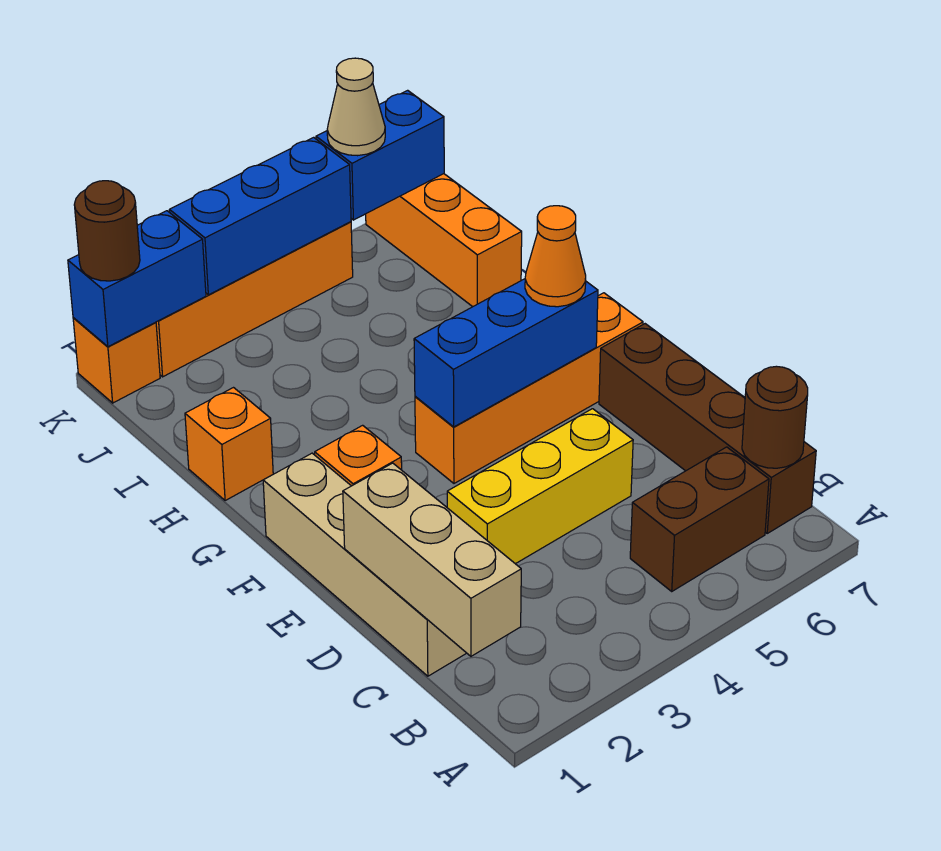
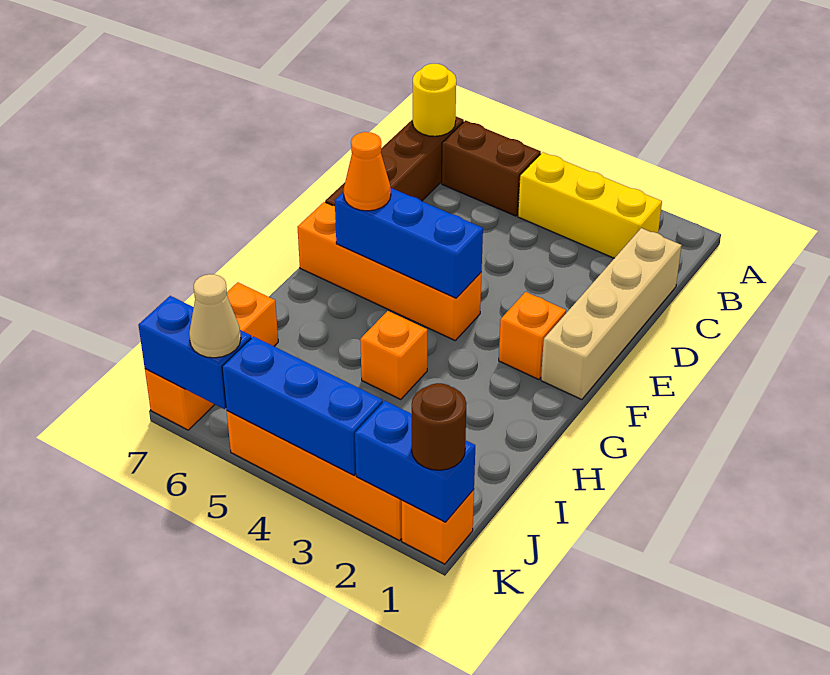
tan 1x3 brick [343,463,521,656] -> none
brown 1x1 round brick [742,366,808,468] -> yellow 1x1 round brick [413,64,456,136]
yellow 1x3 brick [447,409,633,564] -> yellow 1x3 brick moved to [518,152,662,258]
orange 1x1 brick [185,388,273,501] -> orange 1x1 brick moved to [360,311,427,400]

